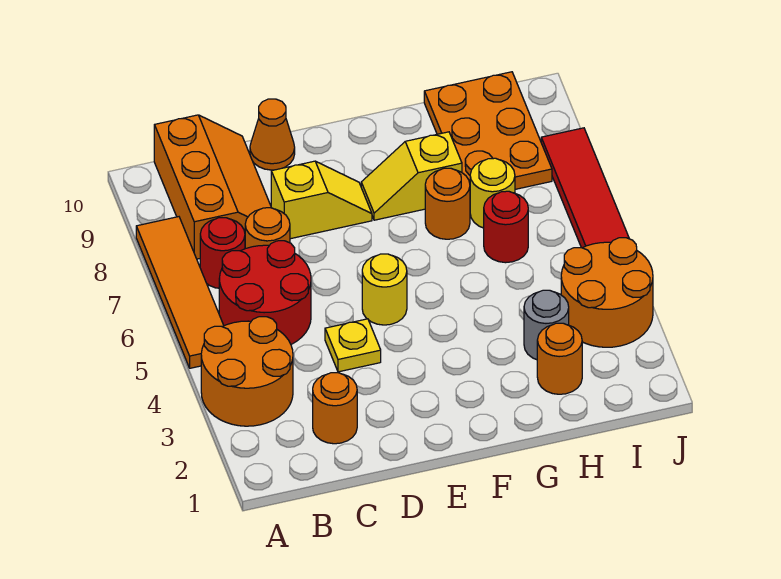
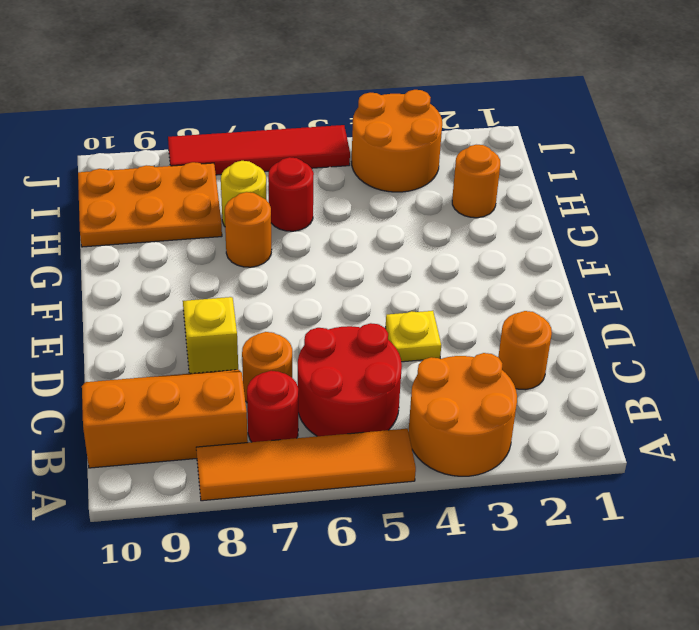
orange 1x1 cone [250,99,295,170] -> none
yellow 1x1 round brick [362,254,407,325] -> none
yellow 1x2 slope [361,132,462,220] -> none
grey 1x1 round brick [524,290,569,360] -> none

